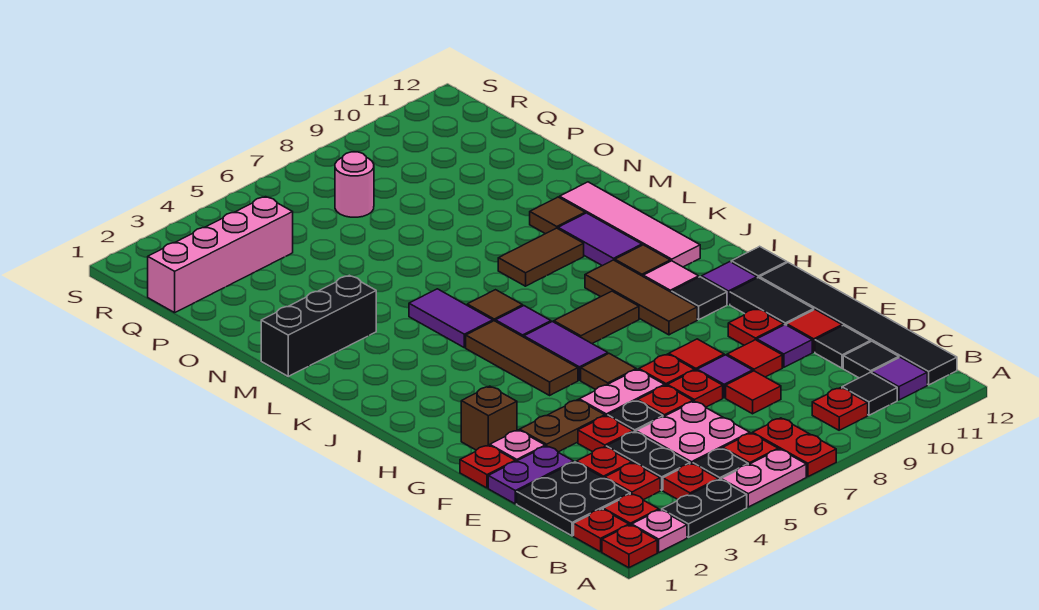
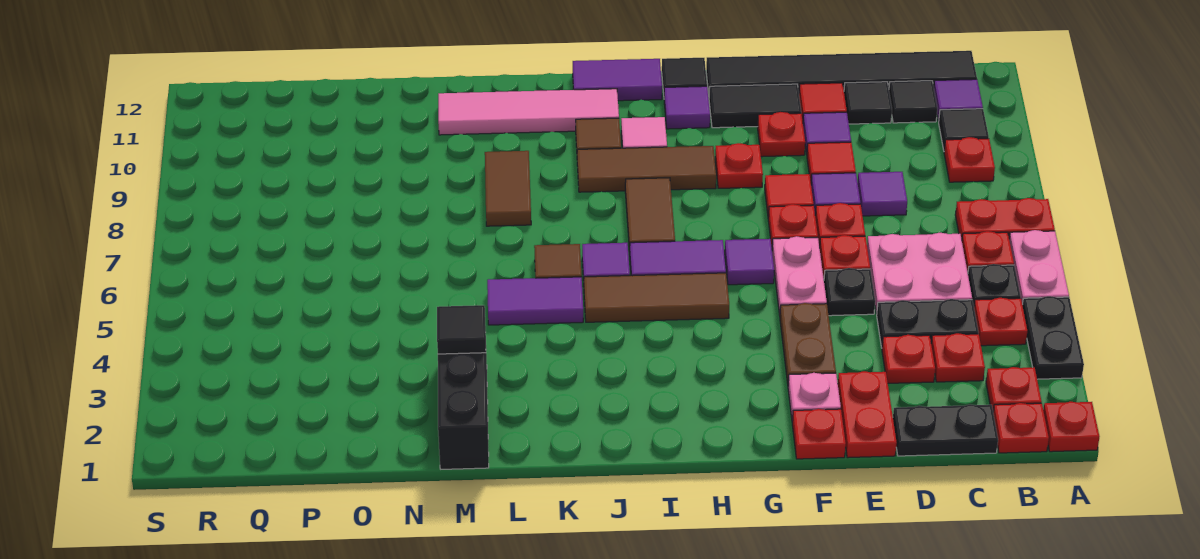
pink 1x1 plate [632,510,687,552] -> none
black 2x2 plate [517,462,630,536] -> black 1x2 plate [893,404,998,456]
red 1x1 tile [726,371,781,414] -> purple 1x1 tile [858,172,907,216]
purple 1x2 plate [488,446,574,504] -> red 1x2 plate [838,371,897,458]
red 1x1 plate [578,416,633,452] -> red 1x1 plate moved to [715,143,763,188]
brown 1x1 brick [461,386,517,450] -> none
brown 1x1 tile [581,354,636,390] -> purple 1x1 tile [725,239,774,285]
black 1x1 tile [672,277,727,320] -> black 1x1 tile moved to [437,305,486,354]
purple 1x2 tile [558,213,642,266] -> purple 1x2 tile moved to [573,59,662,101]
brown 1x1 tile [530,197,585,234] -> none
pink 1x4 brick [148,197,293,313] -> none
pink 1x1 round brick [335,152,374,217] -> none

